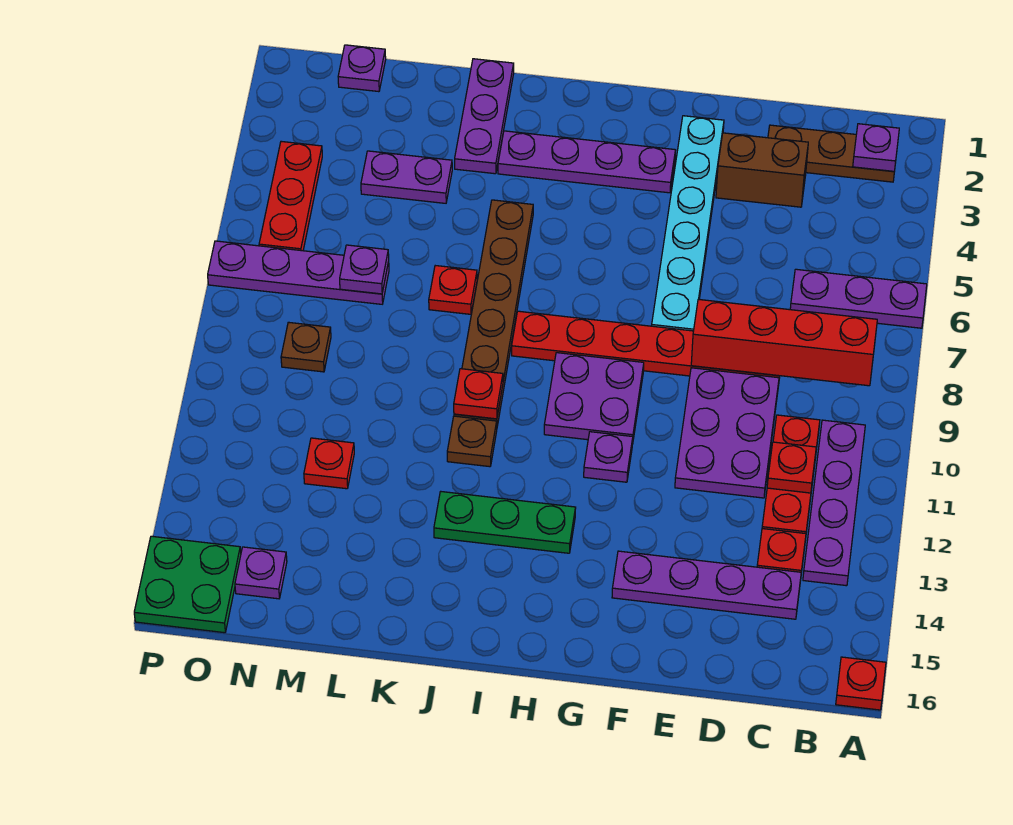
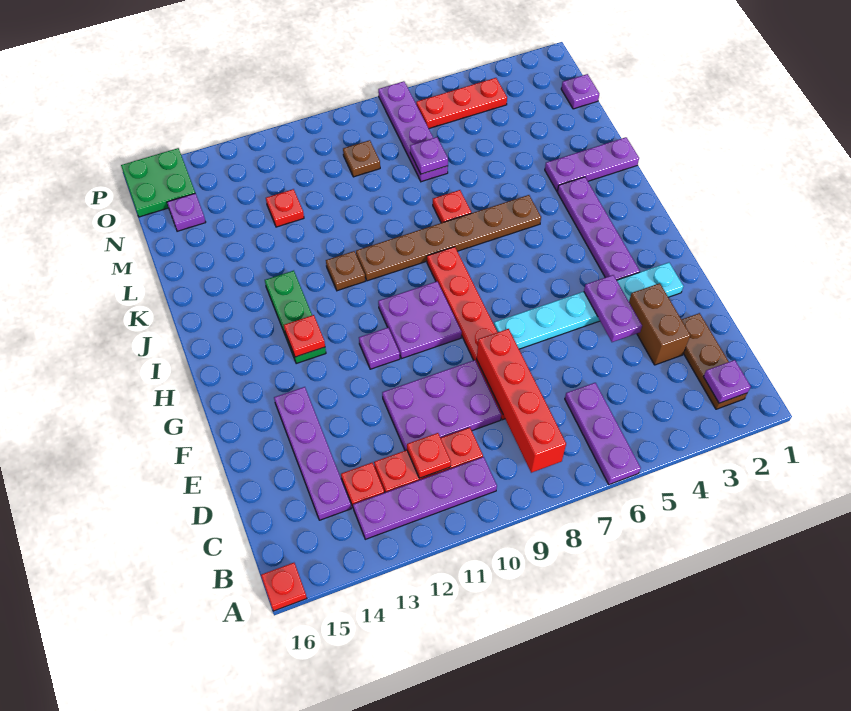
red 1x1 plate [454,369,503,419] -> red 1x1 plate moved to [284,315,325,357]
purple 1x2 plate [361,151,452,203] -> purple 1x2 plate moved to [584,275,642,342]

